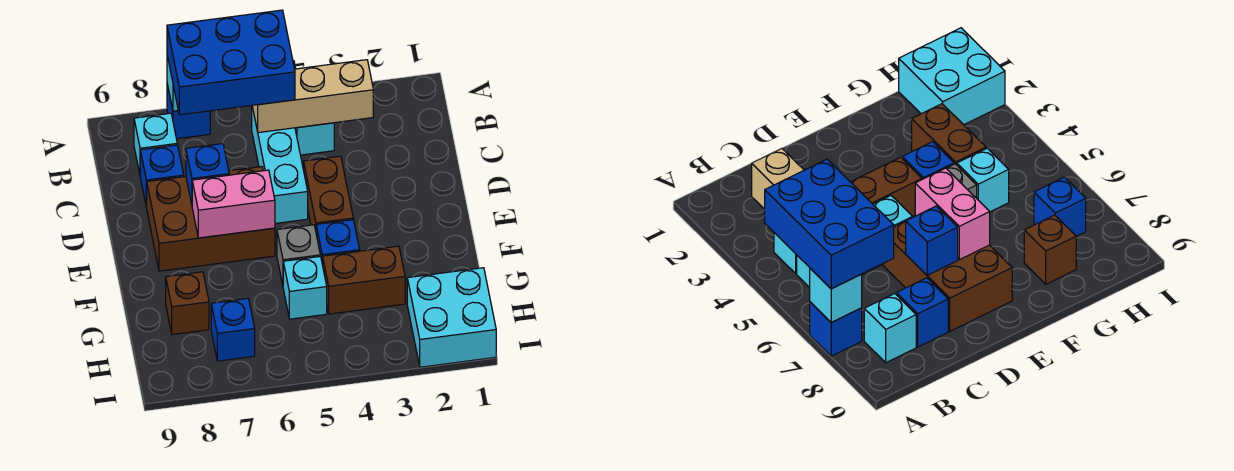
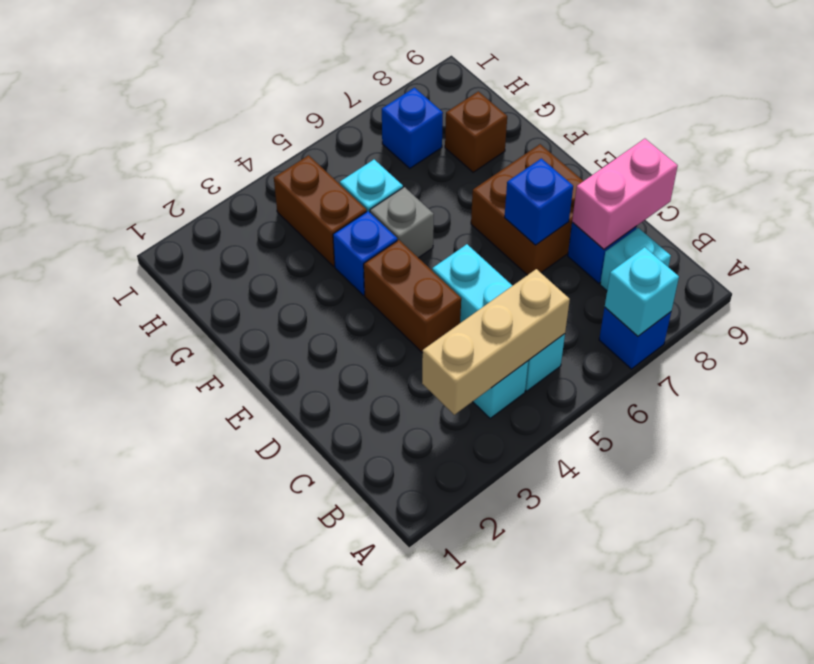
blue 2x3 brick [167,10,295,115] -> none
brown 2x3 brick [147,167,275,271] -> brown 2x2 brick [471,144,583,275]
pink 1x2 brick [192,170,275,238] -> pink 1x2 brick moved to [572,139,678,249]
brown 1x2 brick [323,246,405,314] -> brown 1x2 brick turned to [274,155,367,266]
cyan 2x2 brick [407,268,496,367] -> none

